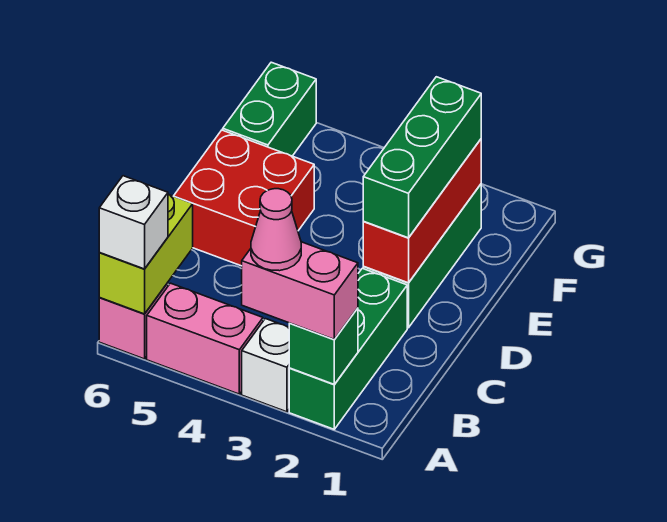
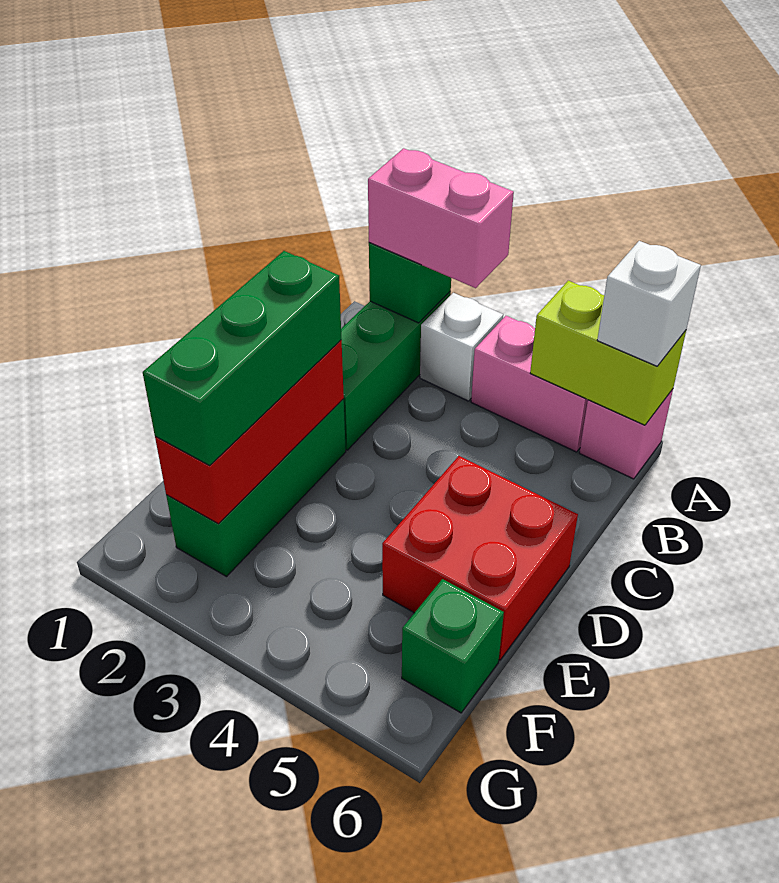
pink 1x1 cone [251,189,301,271] -> none
lime 1x2 brick [99,195,193,314] -> lime 1x2 brick turned to [530,281,686,425]
green 1x2 brick [223,62,316,156] -> green 1x1 brick [402,579,504,713]

